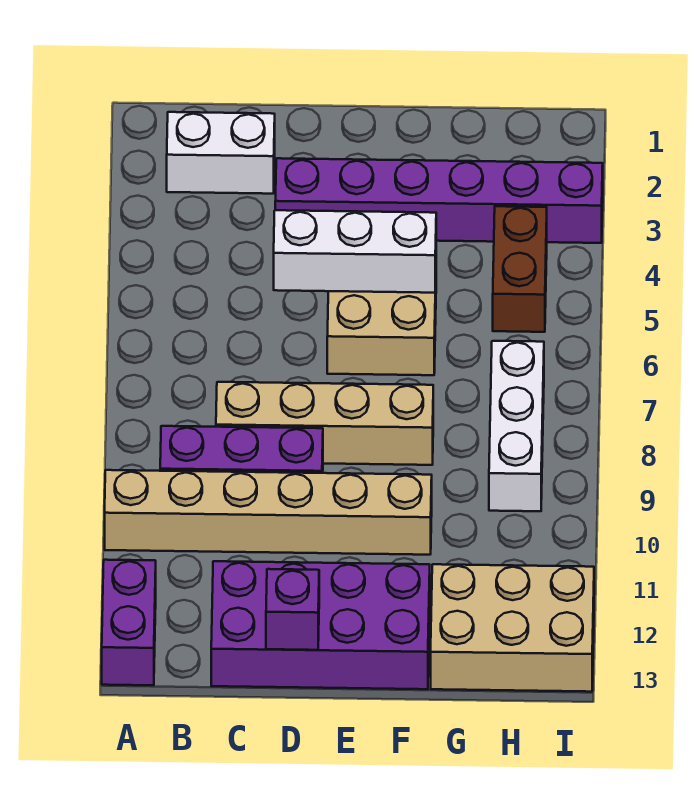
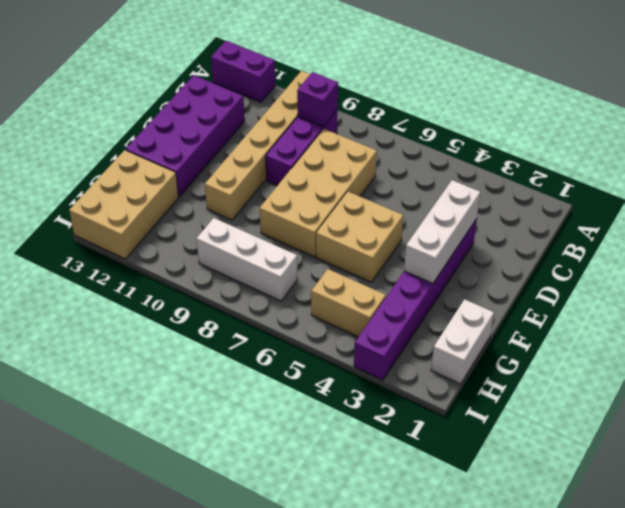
white 1x2 brick [167,112,275,194] -> white 1x2 brick moved to [431,299,494,384]
tan 1x4 brick [216,382,433,465] -> tan 2x4 brick [260,129,377,257]
white 1x3 brick [274,210,436,293] -> white 1x3 brick moved to [404,180,480,283]
purple 1x1 brick [266,569,319,650] -> purple 1x1 brick moved to [297,72,338,127]
brown 1x2 brick [493,206,547,332] -> tan 1x2 brick [311,269,386,337]

